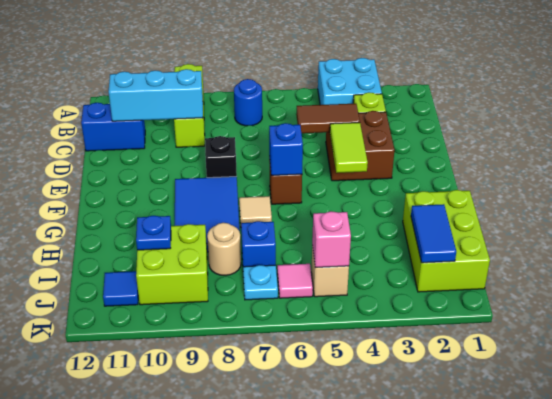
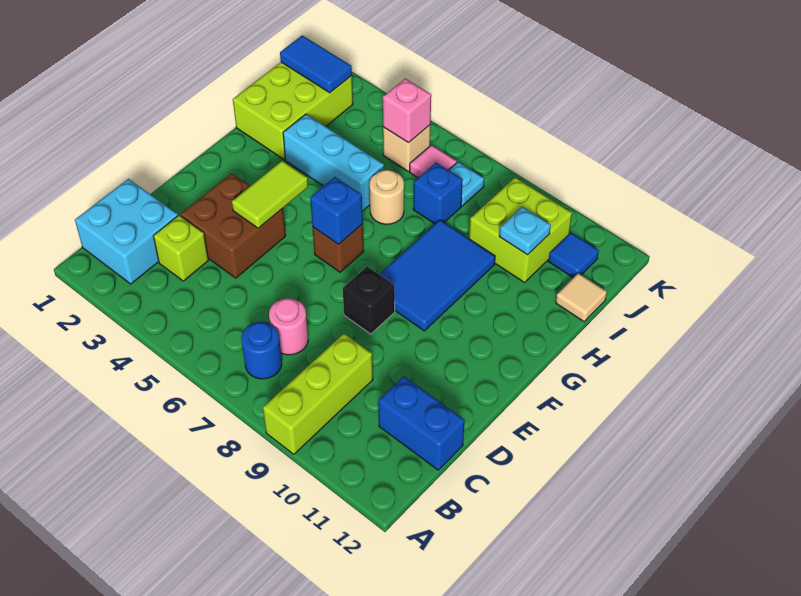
cyan 2x2 brick [318,58,382,105] -> cyan 2x2 brick moved to [75,179,178,284]
none -> pink 1x1 round brick [269,298,308,355]
cyan 1x3 brick [109,69,203,121] -> cyan 1x3 brick moved to [283,114,384,211]
brown 1x2 tile [296,104,360,133] -> none
tan 1x1 tile [239,196,272,223] -> tan 1x1 tile moved to [556,273,607,322]
blue 1x2 tile [411,204,456,263] -> blue 1x2 tile turned to [280,35,352,93]
tan 1x1 round brick [207,223,241,275] -> tan 1x1 round brick moved to [370,170,404,224]
blue 1x1 plate [136,216,171,250] -> cyan 1x1 plate [499,207,551,255]

